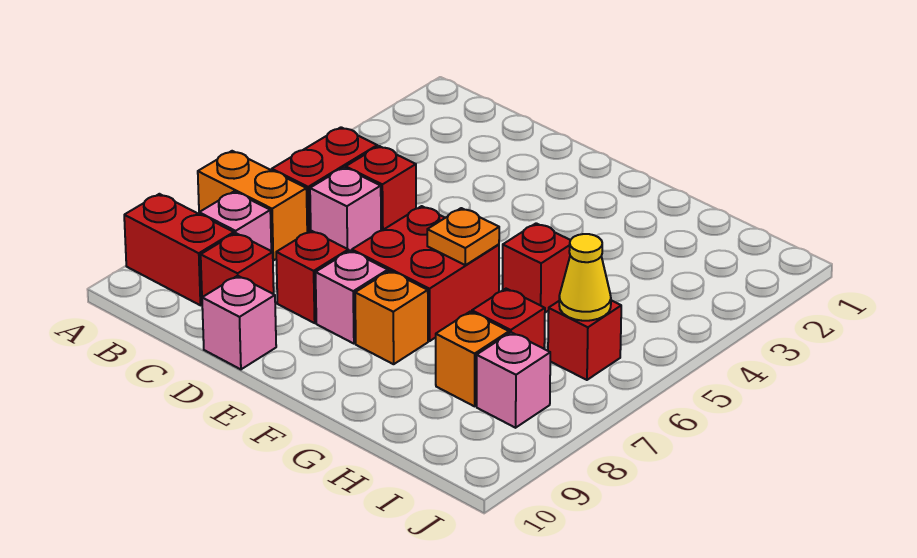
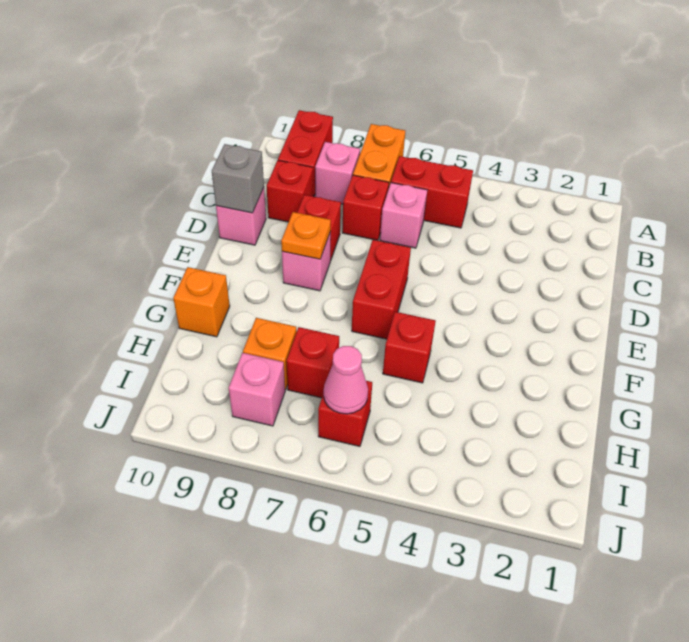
red 1x1 brick [346,146,416,231] -> red 1x1 brick moved to [342,175,389,240]
none -> grey 1x1 brick [212,144,264,213]
red 2x2 brick [352,206,499,341] -> red 1x2 brick [352,240,411,339]
orange 1x1 plate [427,208,499,265] -> orange 1x1 plate moved to [281,212,331,259]
orange 1x1 brick [355,271,428,364] -> orange 1x1 brick moved to [173,267,230,337]
yellow 1x1 cone [559,234,611,321] -> pink 1x1 cone [324,346,368,414]

